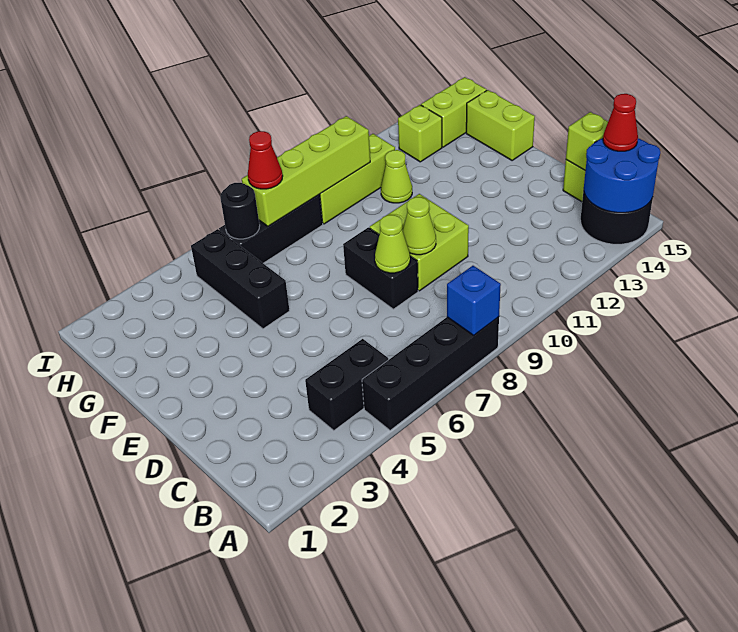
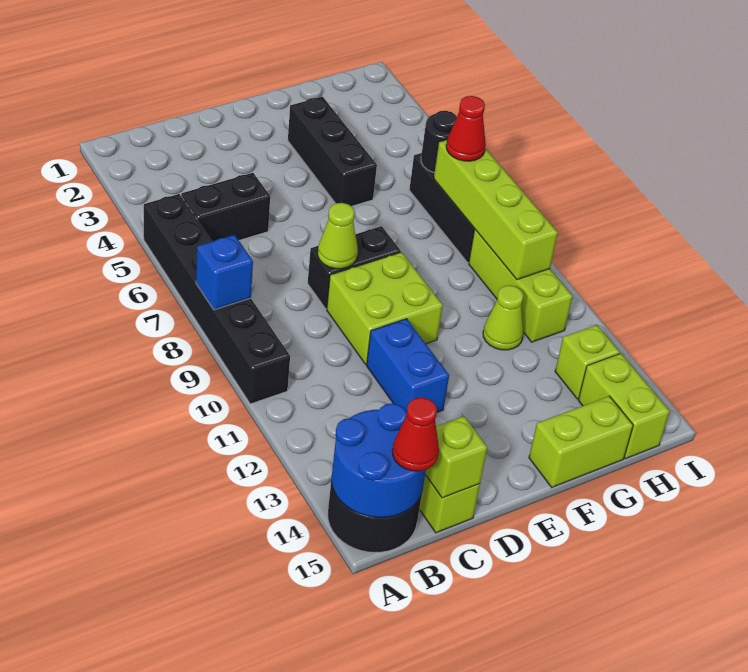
black 1x4 brick [362,317,499,430] -> black 1x6 brick [144,194,290,404]
black 1x2 brick [305,339,388,431] -> black 1x2 brick turned to [181,173,270,241]
lime 1x1 cone [403,197,436,255] -> none
none -> blue 1x2 brick [367,319,449,414]
black 1x3 brick [191,229,290,329] -> black 1x3 brick turned to [288,97,377,206]

